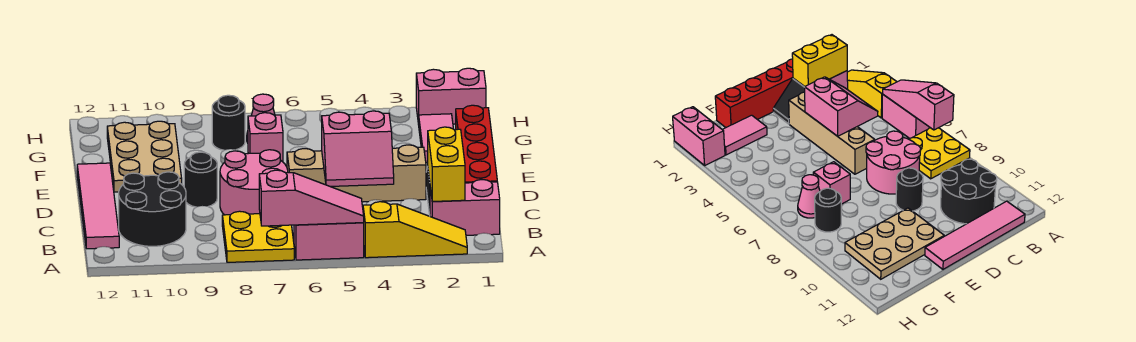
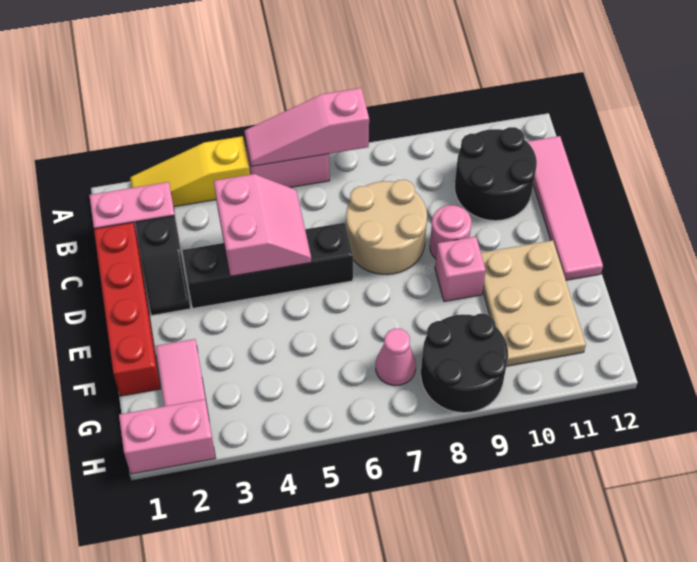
yellow 2x2 plate [222,211,294,262] -> none
yellow 1x2 brick [428,127,465,201] -> none
pink 2x2 slope [322,111,394,186] -> pink 2x2 slope turned to [214,174,312,276]
pink 2x2 round brick [220,150,288,215] -> tan 2x2 round brick [346,180,427,275]
tan 1x4 brick [287,145,426,202] -> black 1x4 brick [182,223,353,308]
black 1x1 round brick [184,152,217,207] -> pink 1x1 round brick [430,205,472,259]
pink 1x1 brick [248,113,283,162] -> pink 1x1 brick moved to [435,237,486,302]
black 1x1 round brick [212,95,245,150] -> black 2x2 round brick [421,314,508,413]

